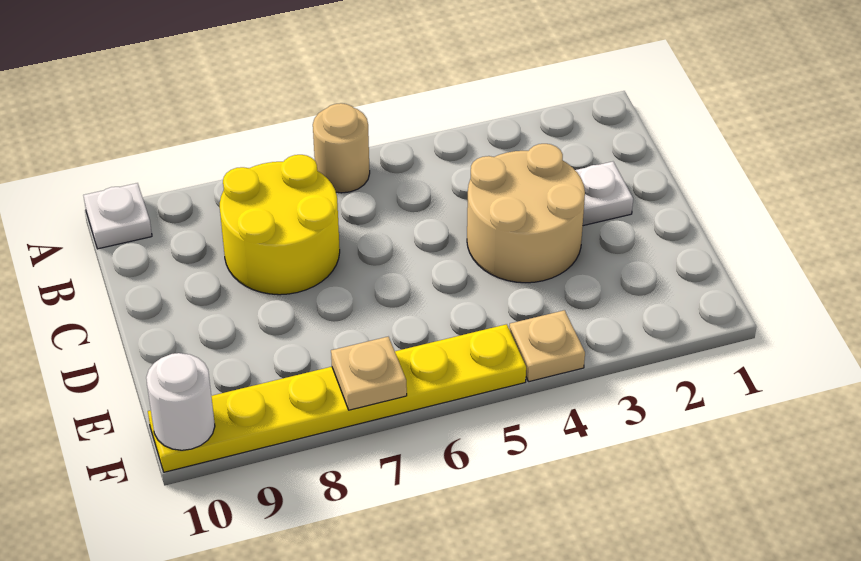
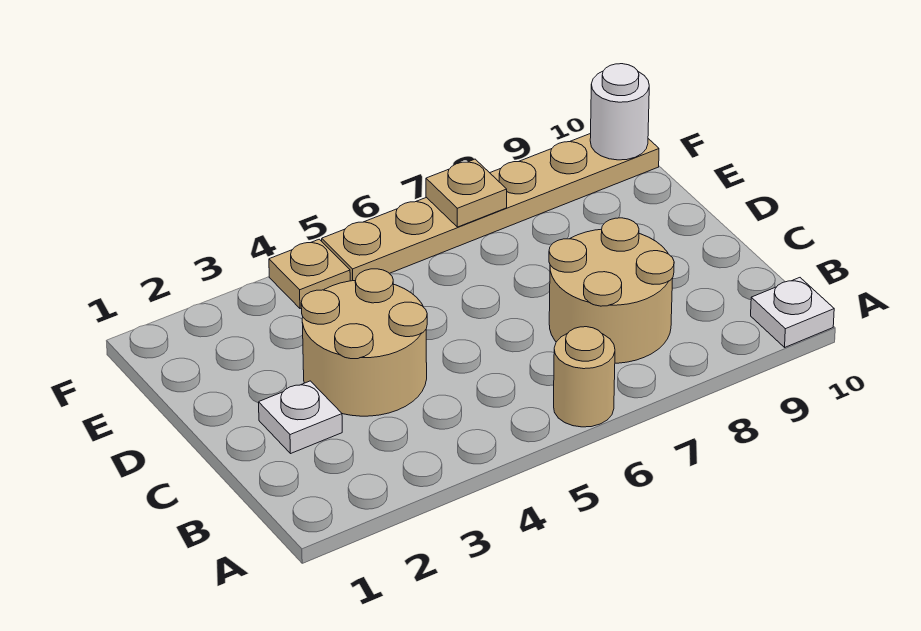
yellow 2x2 round brick [220,155,340,295] -> tan 2x2 round brick [549,218,674,363]
yellow 1x6 plate [148,324,526,472] -> tan 1x6 plate [322,133,659,281]

